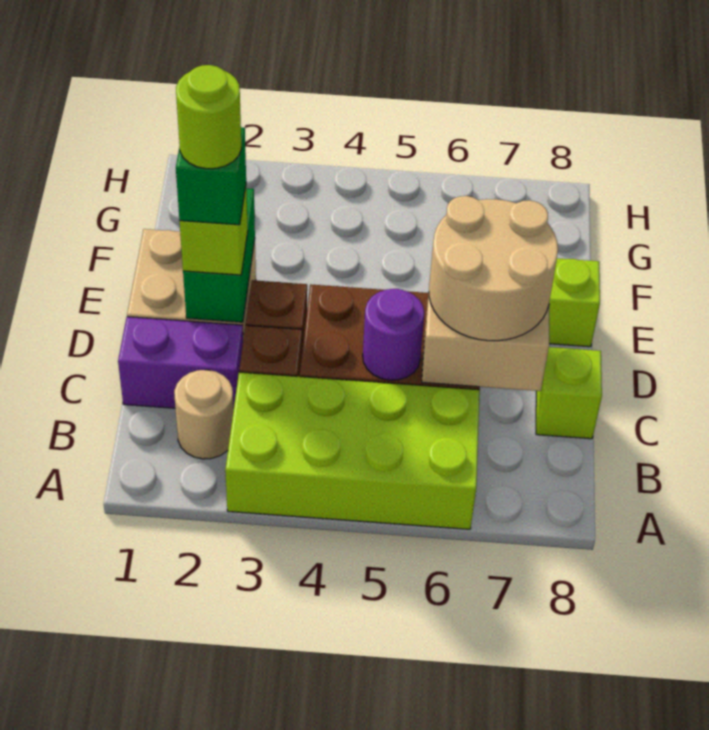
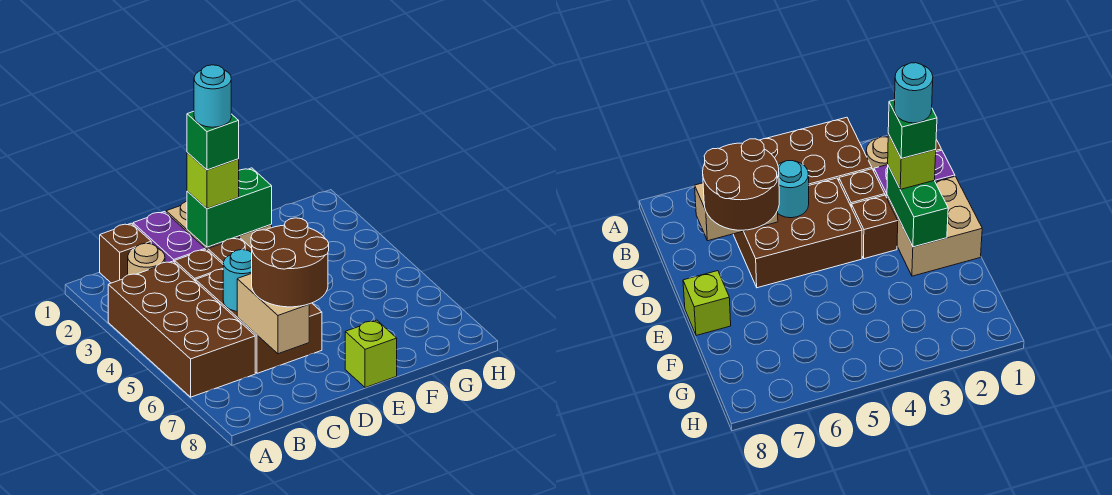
lime 2x4 brick [225,372,480,529] -> brown 2x4 brick [108,261,255,397]
none -> brown 1x1 brick [100,223,151,283]
purple 1x1 round brick [363,289,424,380] -> cyan 1x1 round brick [223,250,252,311]
tan 2x2 round brick [429,196,558,341] -> brown 2x2 round brick [251,218,329,307]
lime 1x1 brick [536,347,602,439] -> none
lime 1x1 round brick [176,65,241,169] -> cyan 1x1 round brick [194,65,231,127]

